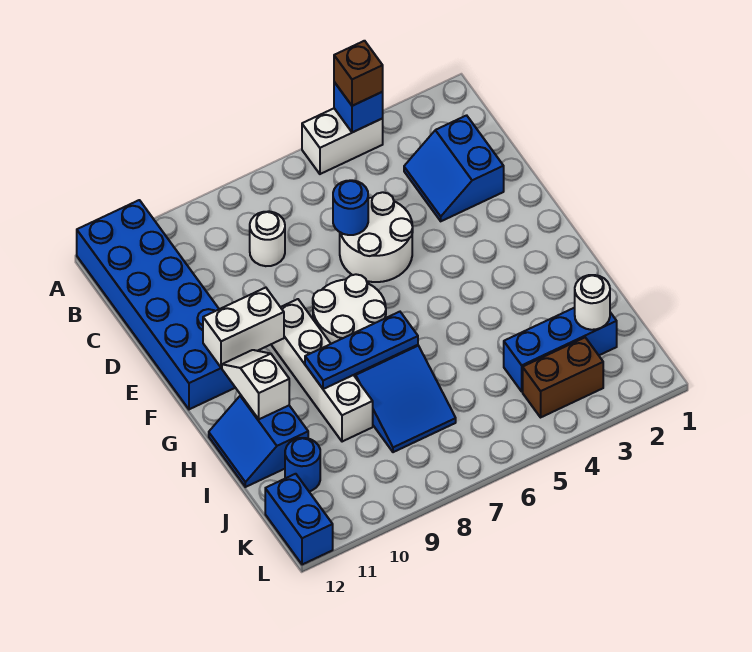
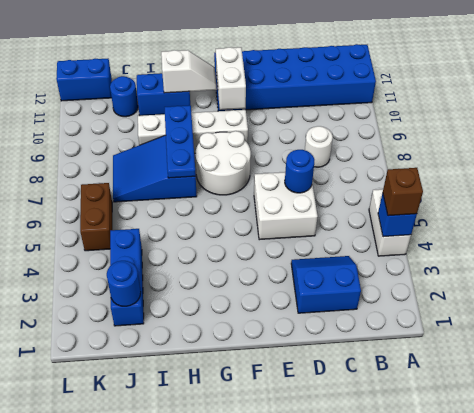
white 2x2 round brick [340,192,413,282] -> white 2x2 brick [254,172,318,240]
white 1x1 round brick [575,275,610,330] -> blue 1x1 round brick [107,261,141,306]
brown 1x2 brick [523,338,603,417] -> brown 1x2 brick moved to [80,183,112,251]

